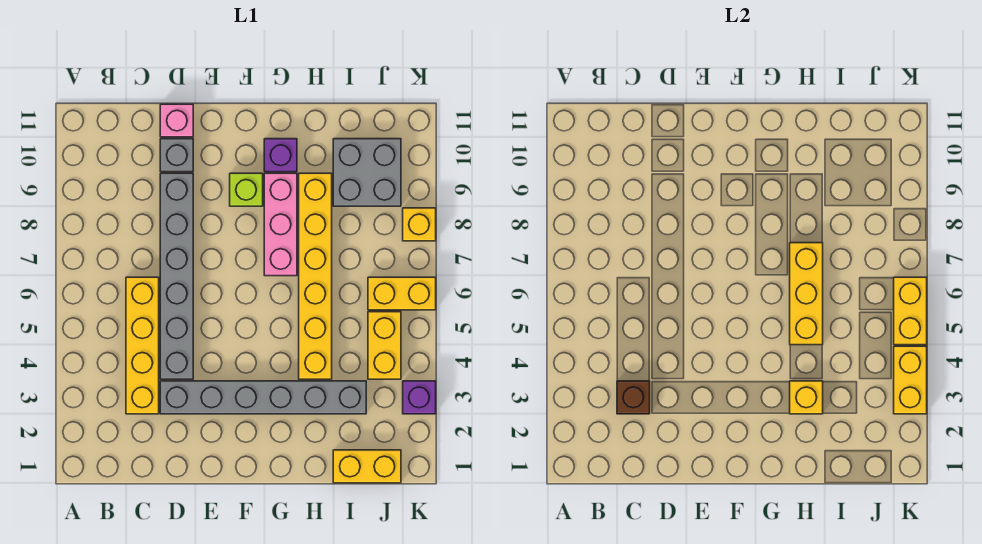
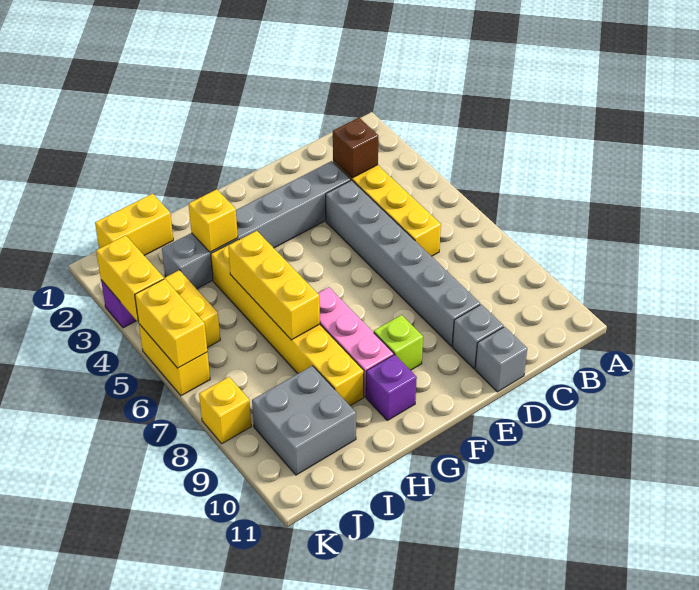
pink 1x1 brick [160,104,193,137] -> grey 1x1 brick [475,327,527,392]
yellow 1x2 brick [368,277,436,310] -> yellow 1x2 brick turned to [139,324,210,396]

